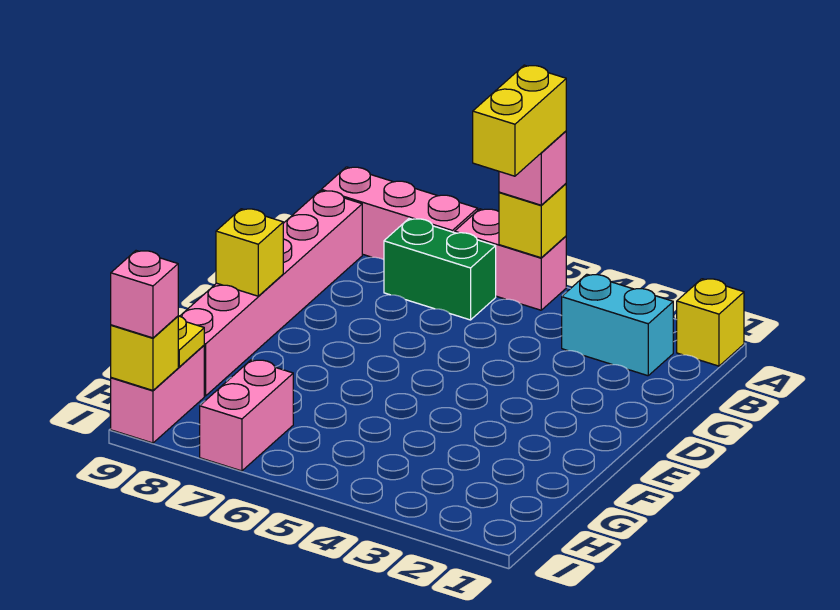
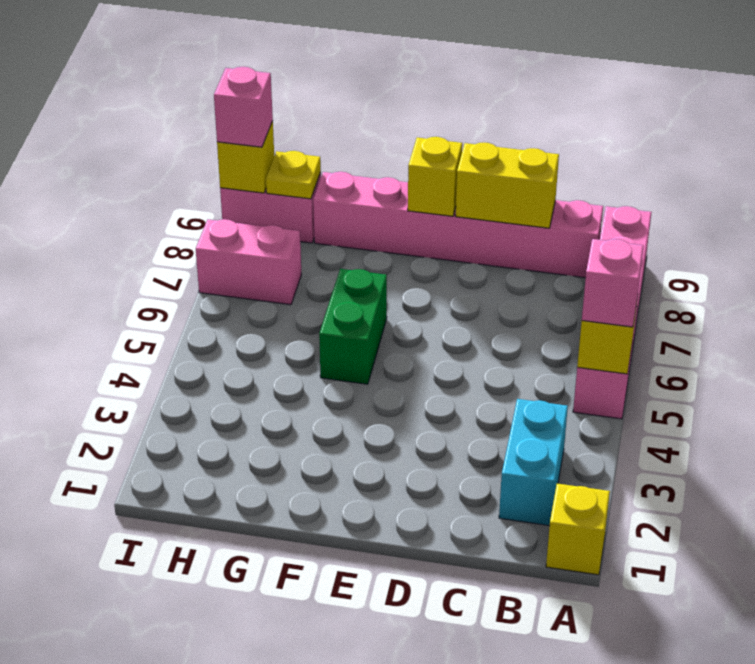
yellow 1x2 brick [473,65,566,176] -> yellow 1x2 brick moved to [456,143,559,228]
green 1x2 brick [384,219,496,320] -> green 1x2 brick moved to [319,269,387,384]

